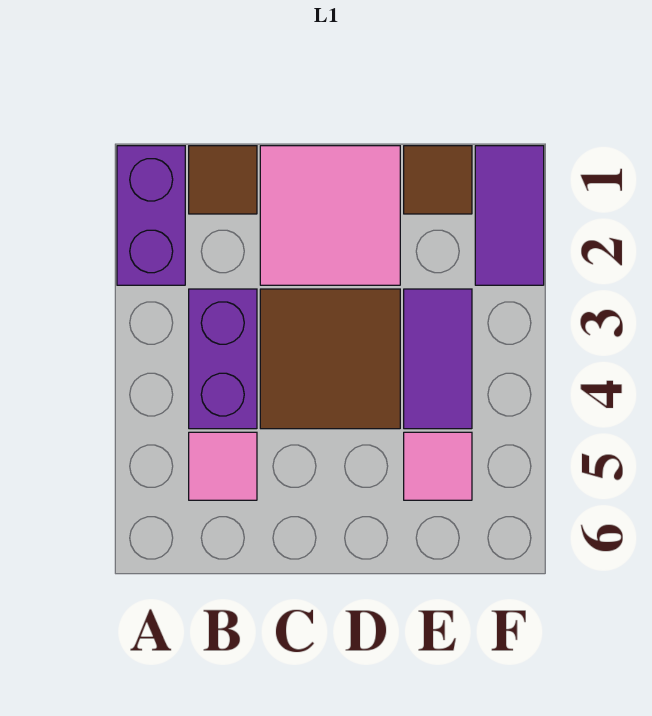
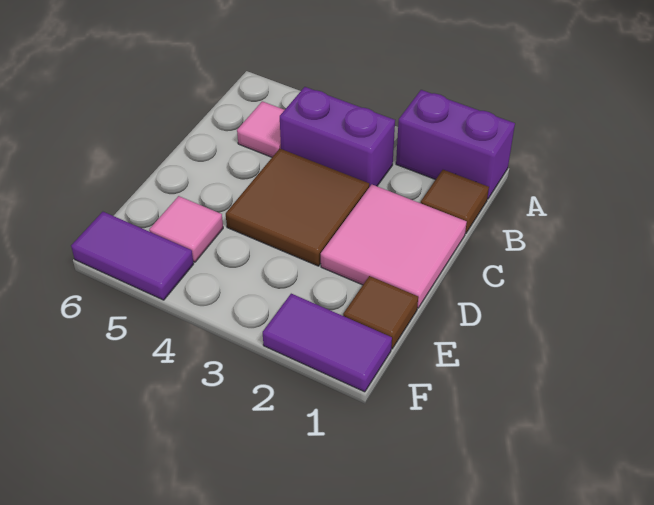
purple 1x2 tile [404,289,472,429] -> purple 1x2 tile moved to [71,212,194,300]

